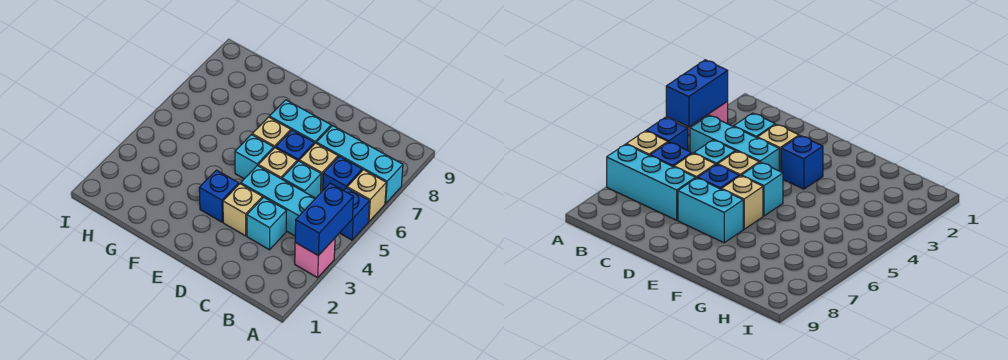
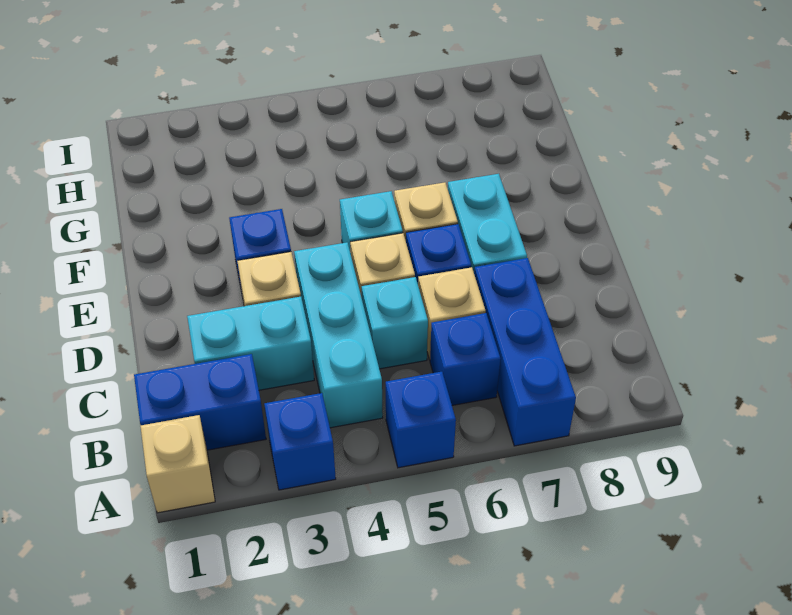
pink 1x1 brick [295,238,335,278] -> blue 1x1 brick [264,393,336,490]
blue 1x2 brick [295,183,354,256] -> blue 1x2 brick moved to [134,354,266,450]
tan 1x1 brick [347,170,386,222] -> tan 1x1 brick moved to [140,415,215,513]
cyan 1x3 brick [316,126,403,203] -> blue 1x3 brick [474,258,576,446]
cyan 1x1 brick [247,197,287,250] -> cyan 1x2 brick [187,297,314,390]

